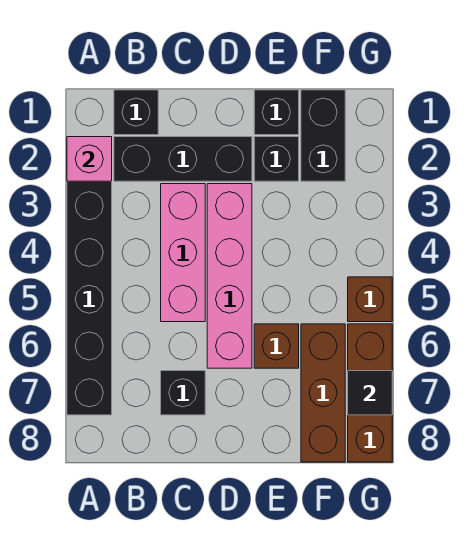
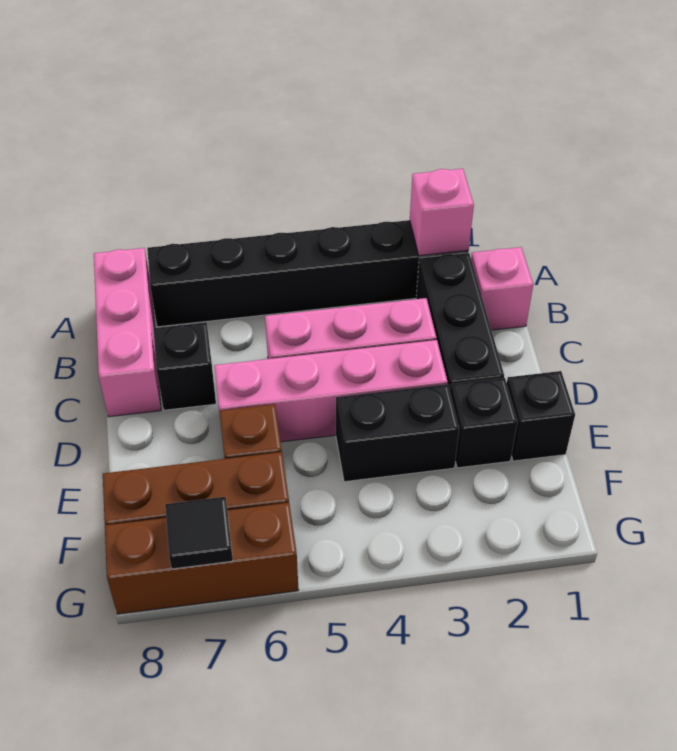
none -> pink 1x3 brick [94,248,161,417]
black 1x1 brick [114,90,158,135] -> pink 1x1 brick [471,247,533,330]
black 1x2 brick [301,90,345,181] -> black 1x2 brick moved to [336,384,459,482]
brown 1x1 brick [348,277,392,322] -> none

